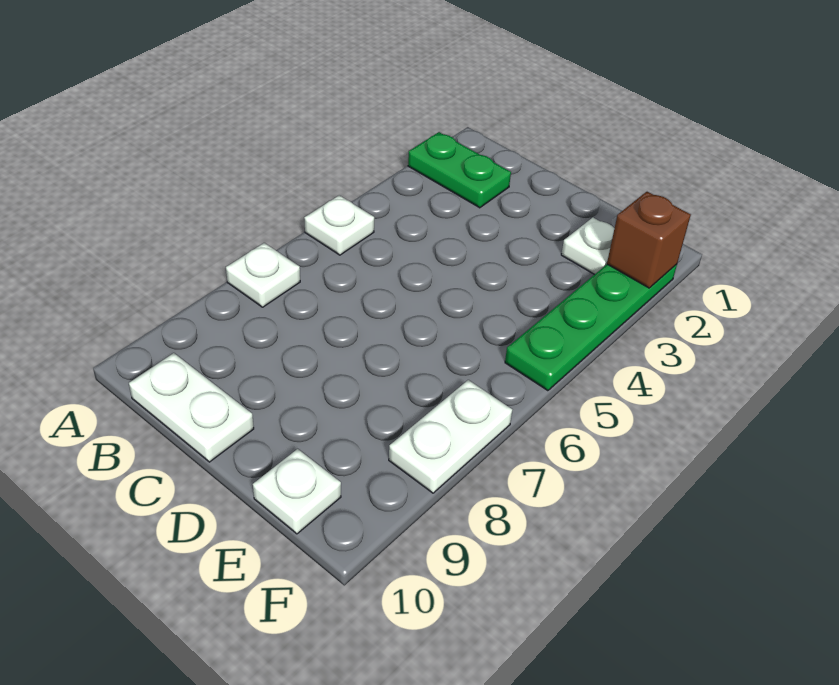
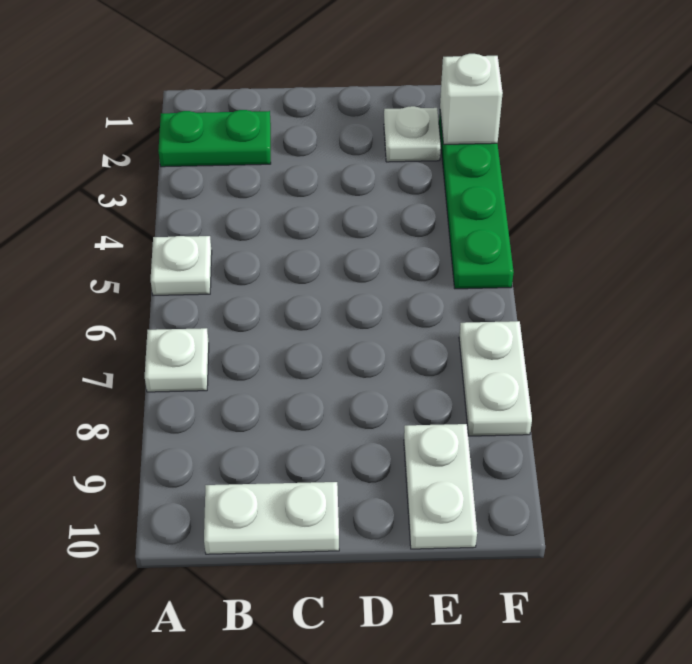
white 1x1 plate [253,449,341,534] -> white 1x2 plate [404,424,477,549]
brown 1x1 brick [607,192,691,288] -> white 1x1 brick [440,54,503,144]

